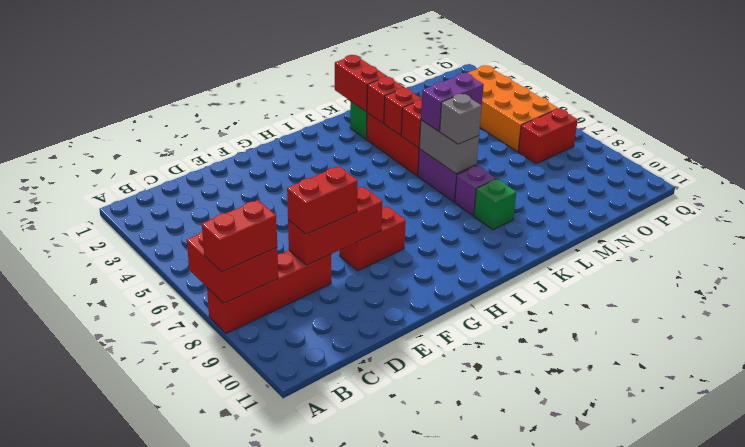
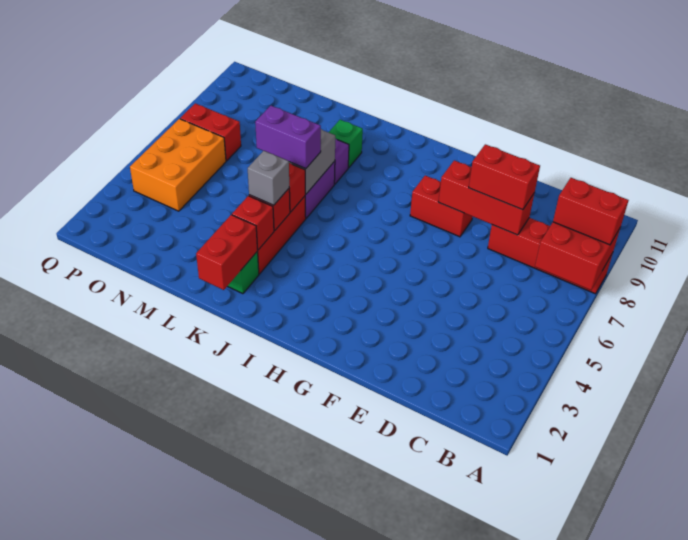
grey 1x1 brick [440,94,482,144] -> grey 1x1 brick moved to [248,151,289,205]
orange 2x4 brick [468,65,558,152] -> orange 2x3 brick [130,119,226,211]

